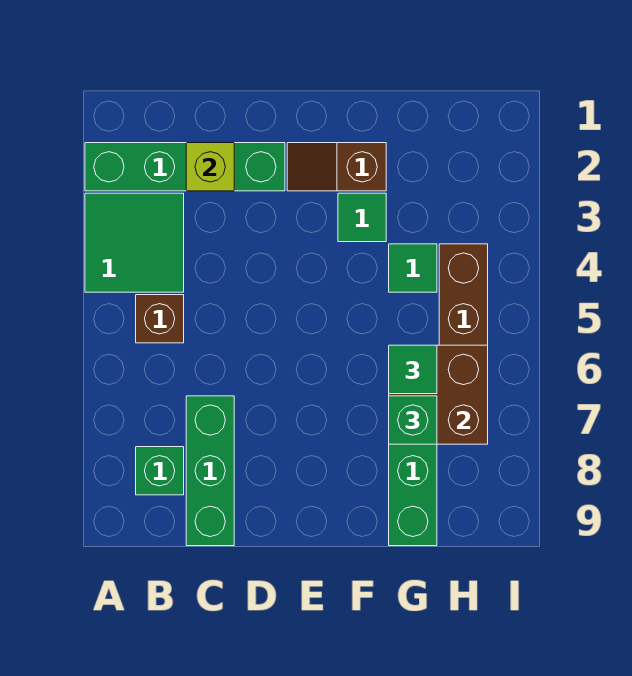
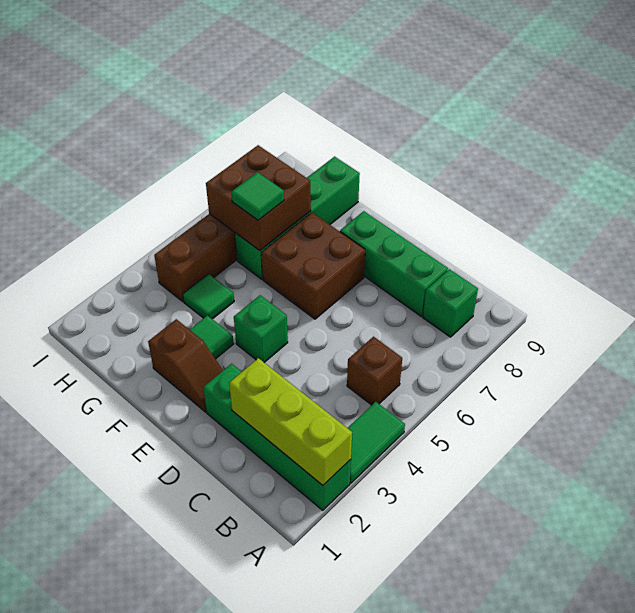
green 2x2 tile [85,193,184,292] -> green 1x2 tile [348,402,405,483]
lime 1x1 brick [186,143,234,191] -> lime 1x3 brick [229,358,352,485]
green 1x3 brick [186,396,234,546] -> green 1x3 brick turned to [340,211,448,316]
none -> brown 2x2 brick [261,213,365,319]
green 1x1 brick [389,396,437,444] -> green 1x1 brick moved to [234,295,288,363]

